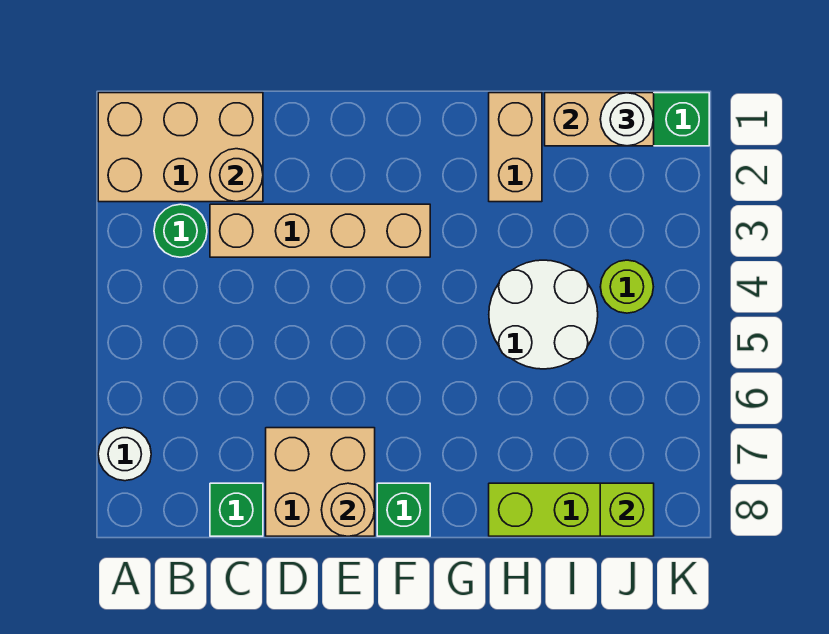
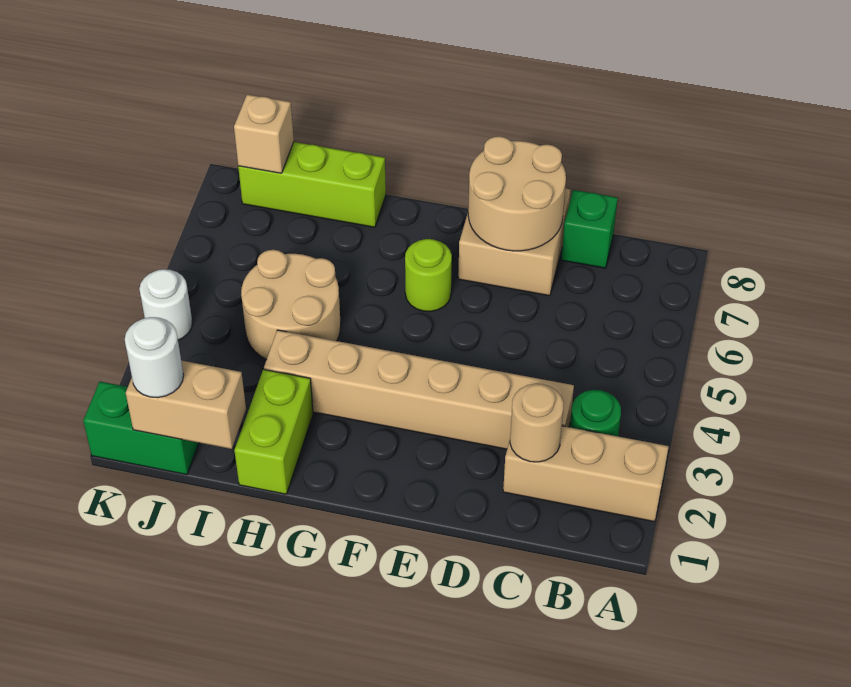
tan 2x3 brick [98,93,263,202] -> tan 1x3 brick [503,426,669,522]
white 1x1 round brick [98,428,151,481] -> white 1x1 round brick moved to [139,269,193,340]
tan 1x4 brick [210,204,430,257] -> tan 1x6 brick [264,330,574,449]
tan 1x1 round brick [321,483,375,536] -> tan 2x2 round brick [468,136,566,251]
green 1x1 brick [377,483,430,536] -> none
tan 1x2 brick [489,93,542,202] -> lime 1x2 brick [234,369,313,494]
white 2x2 round brick [489,260,598,369] -> tan 2x2 round brick [241,250,341,360]
lime 1x1 round brick [600,260,653,313] -> lime 1x1 round brick moved to [405,239,452,312]
lime 1x1 brick [600,483,654,536] -> tan 1x1 brick [234,95,294,173]

